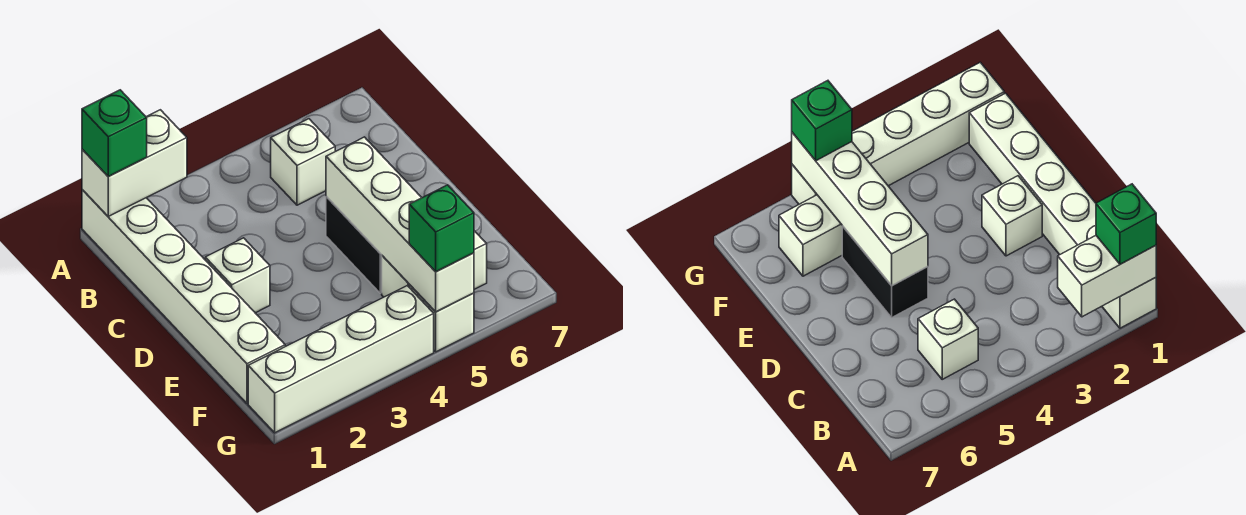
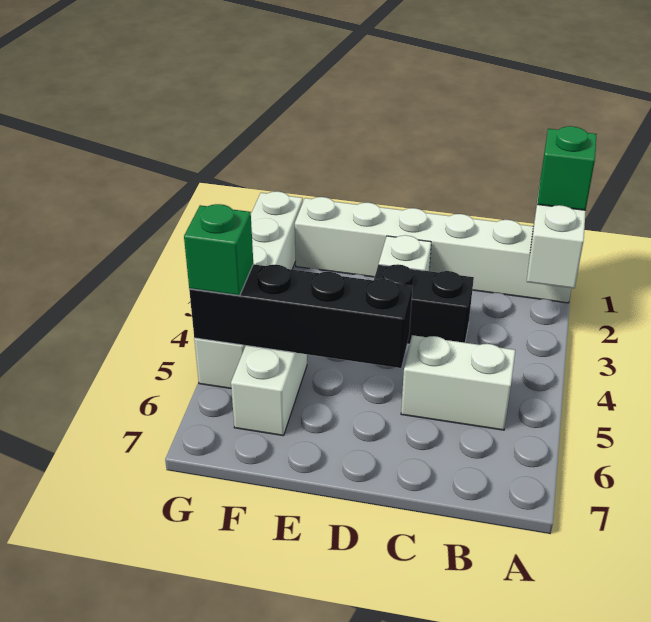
white 1x1 brick [271,119,335,205] -> white 1x2 brick [401,335,515,430]
black 1x2 brick [326,196,382,293] -> black 1x2 brick moved to [374,264,474,344]
white 1x4 brick [326,137,474,312] -> black 1x4 brick [189,264,412,368]

